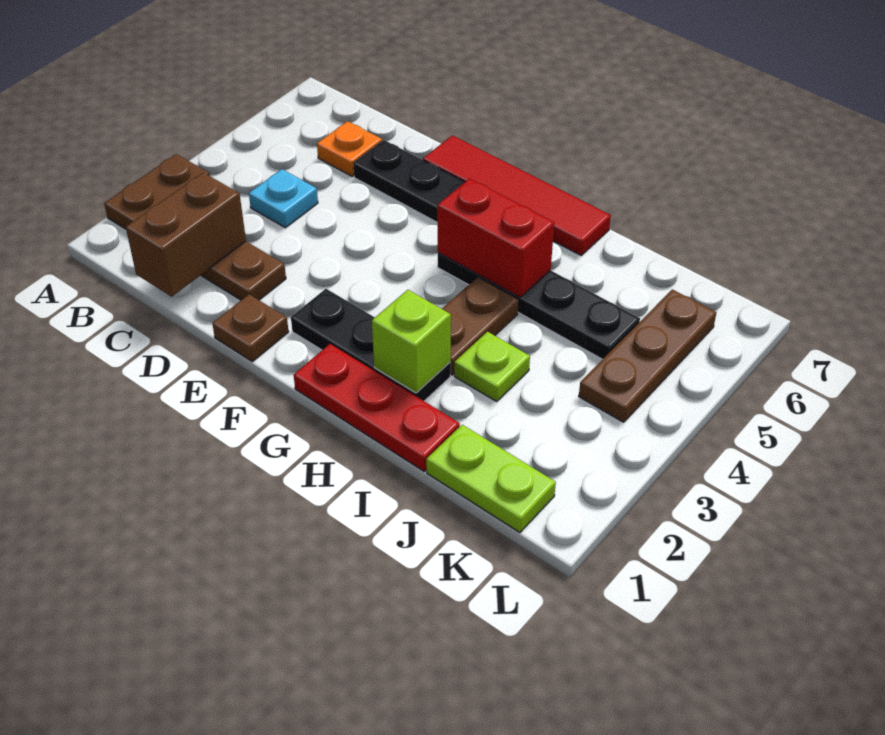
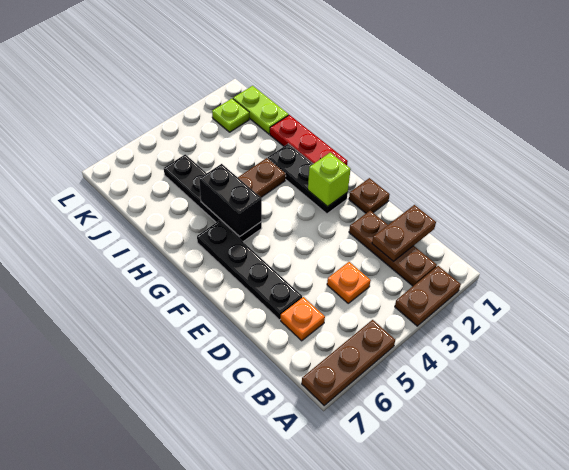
brown 1x2 brick [126,173,246,297] -> brown 1x2 plate [372,205,436,262]
cyan 1x1 plate [249,169,318,228] -> orange 1x1 plate [327,262,371,303]
red 1x4 tile [423,135,611,255] -> none
red 1x2 brick [437,179,554,297] -> black 1x2 brick [199,164,262,237]
lime 1x1 brick [372,290,451,393] -> lime 1x1 brick moved to [308,153,351,207]
lime 1x1 plate [454,332,530,401] -> lime 1x1 plate moved to [212,99,249,132]
brown 1x3 plate [579,289,716,422] -> brown 1x3 plate moved to [302,320,395,406]

